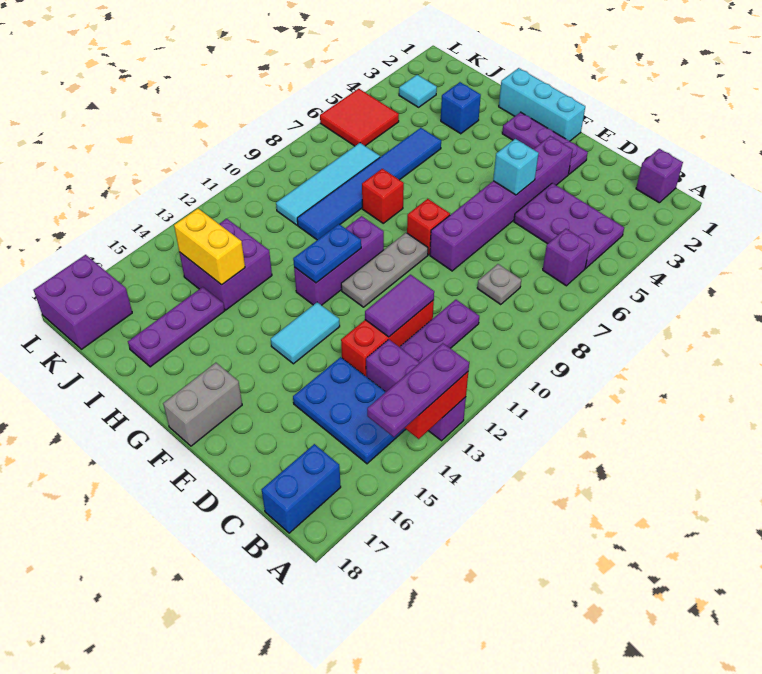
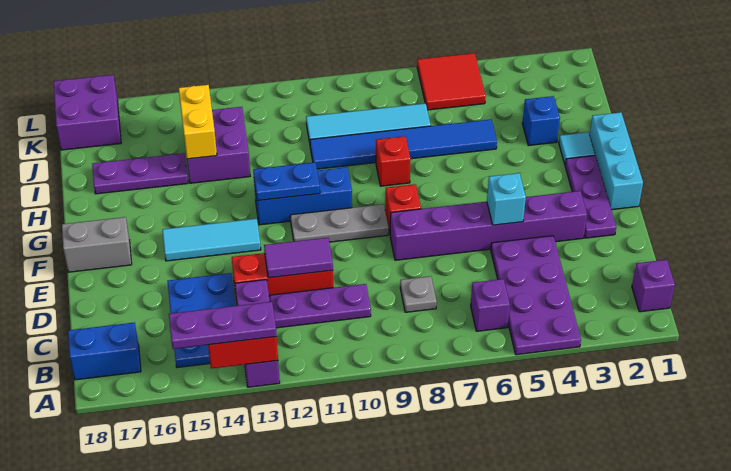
purple 2x3 plate [514,183,624,268] -> purple 2x4 plate [491,236,581,355]
cyan 1x2 tile [271,302,340,364] -> cyan 1x3 tile [162,219,261,261]
purple 1x3 brick [294,216,384,305] -> blue 1x3 brick [254,167,352,225]
cyan 1x1 tile [399,75,437,107] -> cyan 1x1 tile moved to [559,132,595,164]

